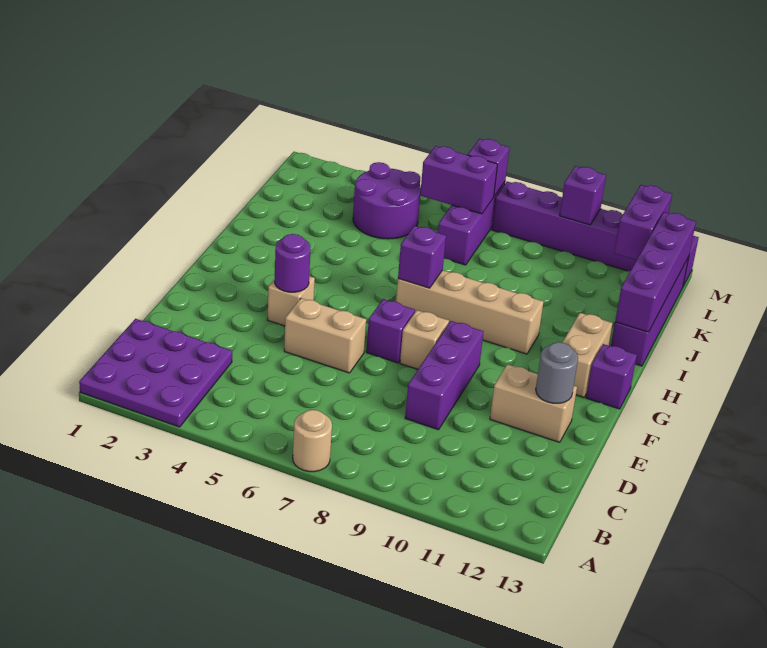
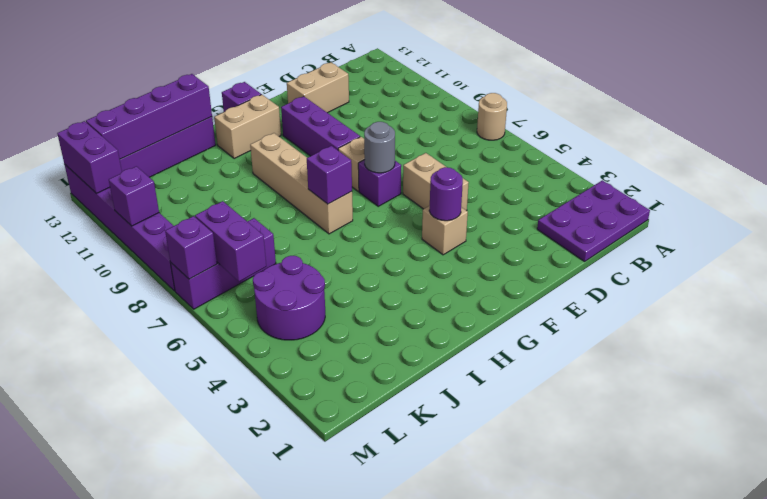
purple 3x3 plate [79,319,232,427] -> purple 2x3 plate [537,180,650,262]
purple 1x3 brick [405,321,483,430] -> purple 1x3 brick turned to [281,96,360,156]
tan 1x2 brick [490,364,577,442] -> tan 1x2 brick turned to [287,62,349,113]
grey 1x1 round brick [536,342,578,403] -> grey 1x1 round brick moved to [364,122,395,173]
purple 1x2 brick [614,185,672,260] -> purple 1x2 brick turned to [57,121,122,193]

